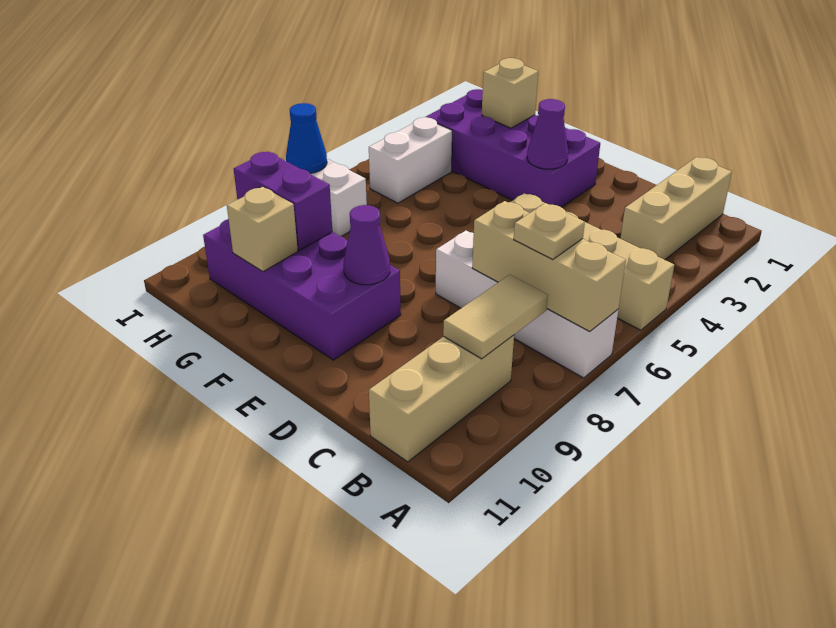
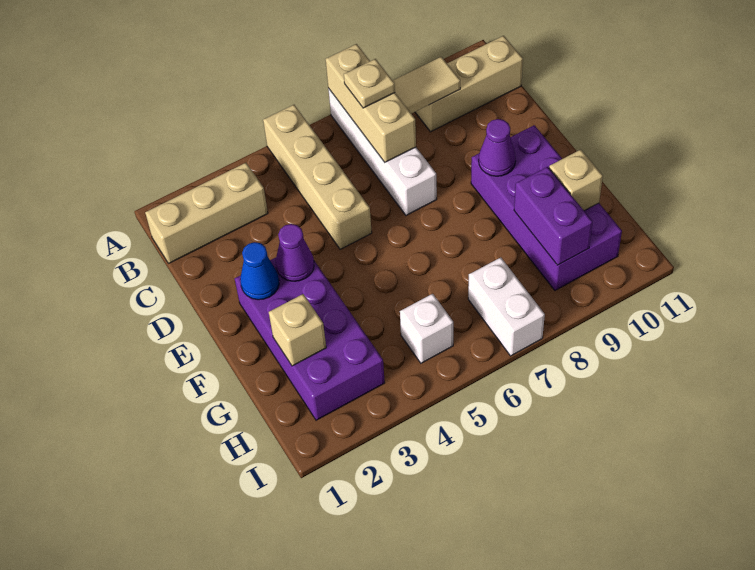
white 1x2 brick [369,117,452,203] -> white 1x1 brick [400,294,453,363]
blue 1x1 cone [286,103,327,173] -> blue 1x1 cone moved to [240,242,279,300]

